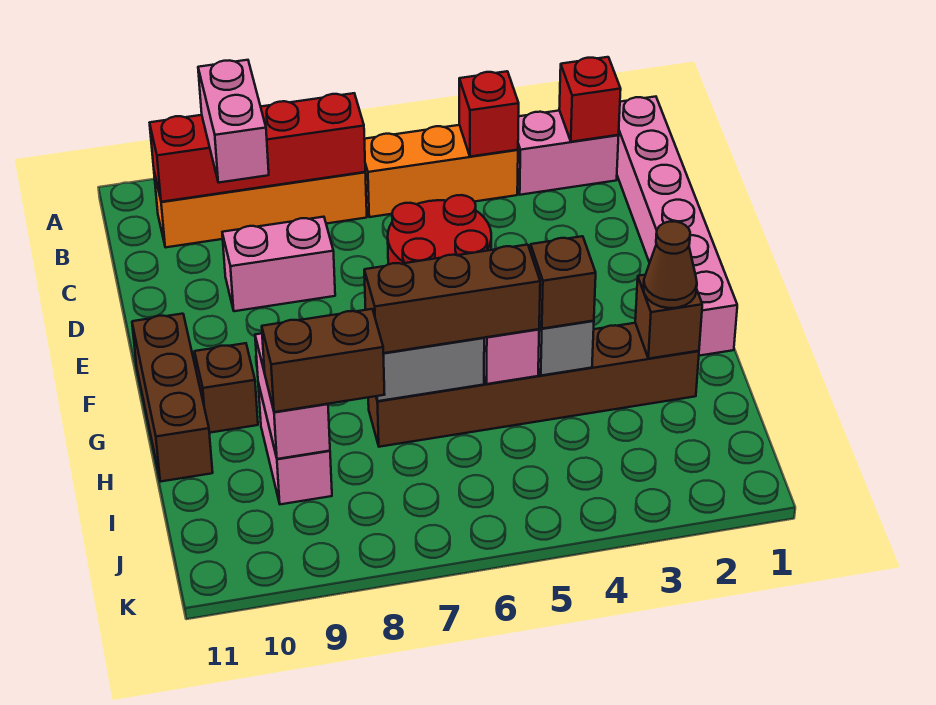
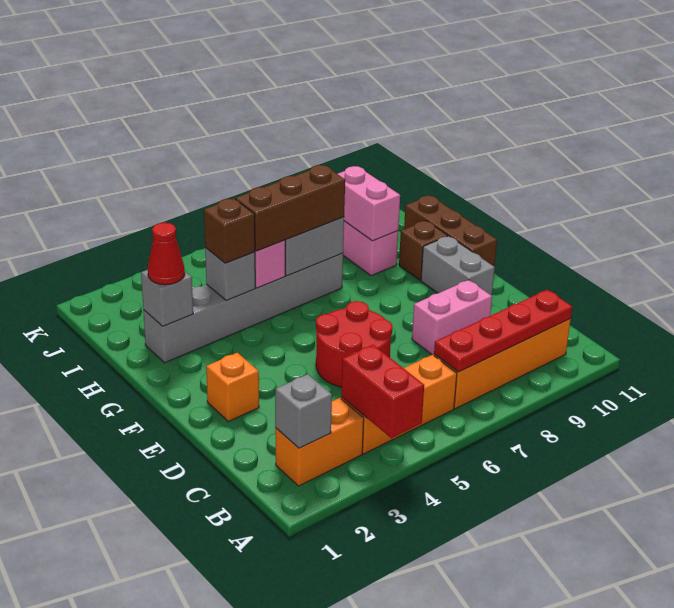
pink 1x6 brick [617,97,737,356] -> none
pink 1x2 brick [517,110,619,195] -> orange 1x2 brick [275,398,364,486]
red 1x1 brick [559,57,621,142] -> grey 1x1 brick [275,374,332,448]
red 1x1 brick [459,71,519,157] -> red 1x2 brick [341,345,424,438]
red 1x4 brick [150,93,365,202] -> red 1x4 plate [434,290,572,372]
pink 1x2 brick [198,60,269,183] -> none
none -> orange 1x1 brick [206,353,259,421]
none -> grey 1x2 brick [421,236,495,296]
brown 1x6 brick [368,323,699,447] -> grey 1x6 brick [143,253,343,363]
brown 1x1 brick [635,275,702,359] -> grey 1x1 brick [141,270,193,326]
brown 1x1 cone [644,221,697,308] -> red 1x1 cone [148,223,185,285]
brown 1x2 brick [262,309,385,412] -> none

